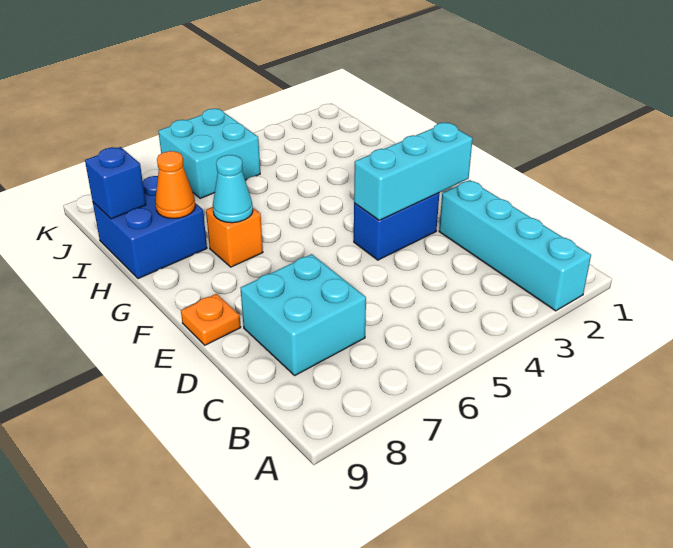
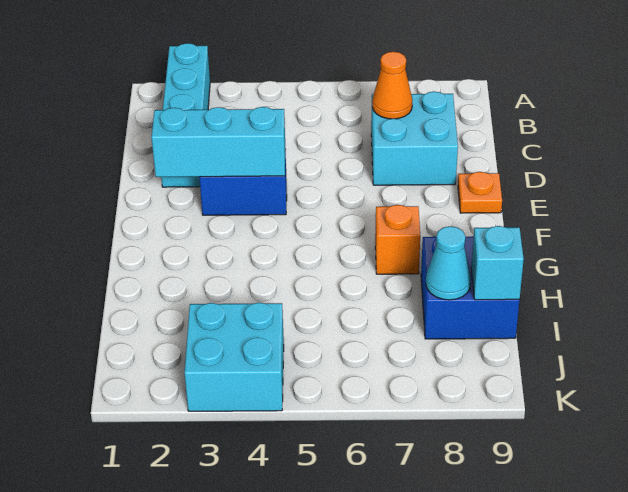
cyan 1x1 cone [213,155,253,223] -> cyan 1x1 cone moved to [426,226,471,300]
orange 1x1 cone [155,151,195,218] -> orange 1x1 cone moved to [372,52,412,119]
blue 1x1 brick [85,147,146,219] -> cyan 1x1 brick [471,226,524,300]
cyan 2x2 brick [158,109,260,198] -> cyan 2x2 brick moved to [184,303,284,411]

